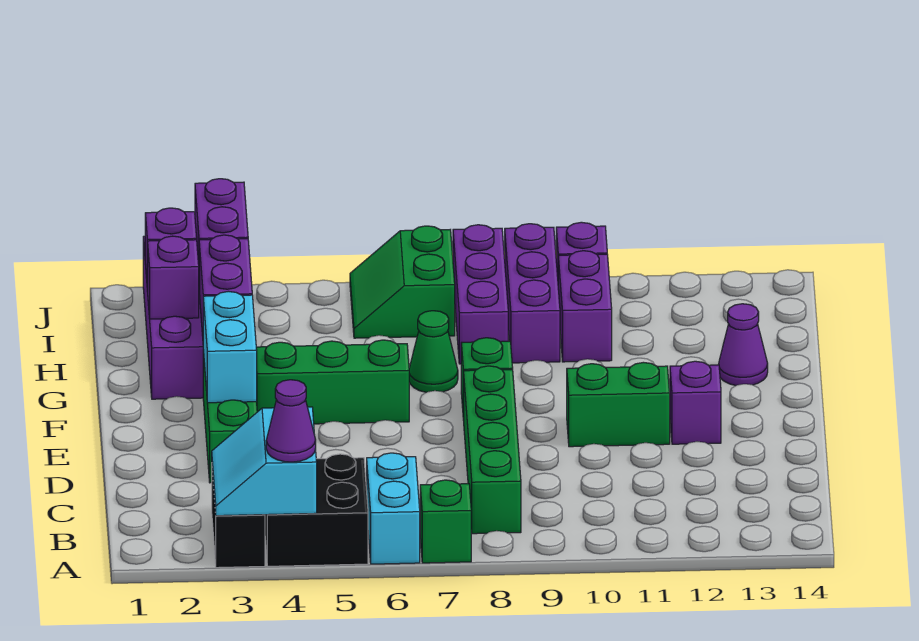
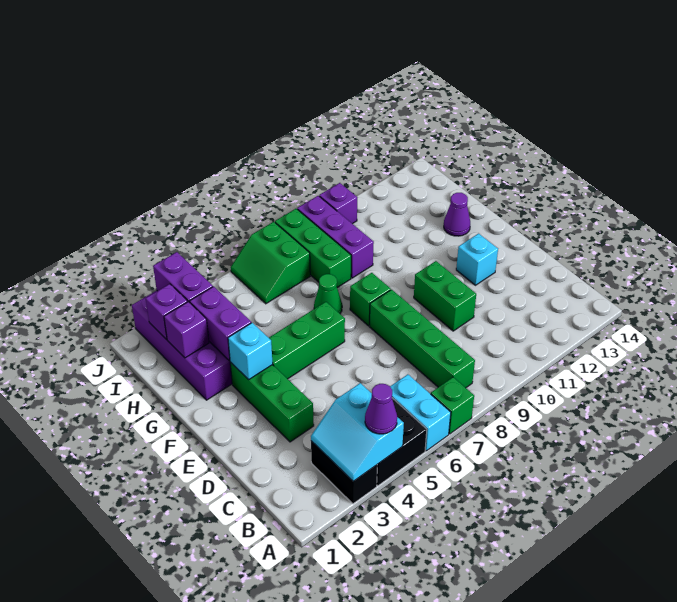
cyan 1x2 brick [203,291,257,403] -> cyan 1x1 brick [228,323,273,380]
green 1x2 brick [567,362,670,447] -> green 1x2 brick turned to [414,261,476,331]
purple 1x1 brick [670,361,721,444] -> cyan 1x1 brick [456,234,498,285]
purple 1x3 brick [453,225,508,364] -> green 1x3 brick [275,209,351,288]
purple 1x2 brick [558,251,612,362] -> none

